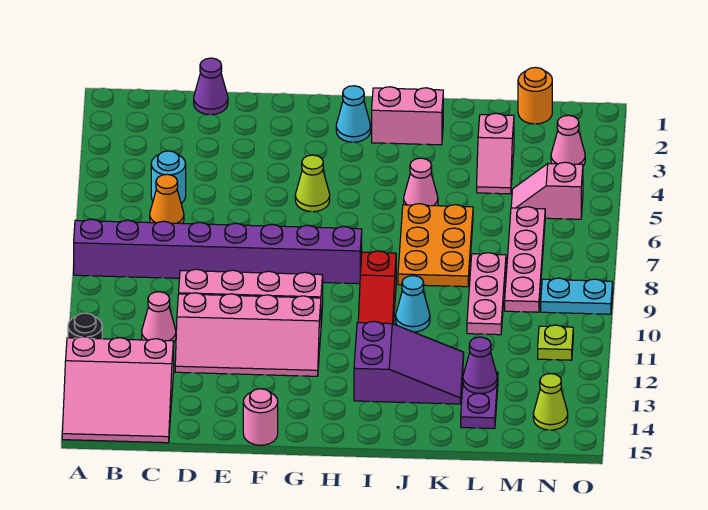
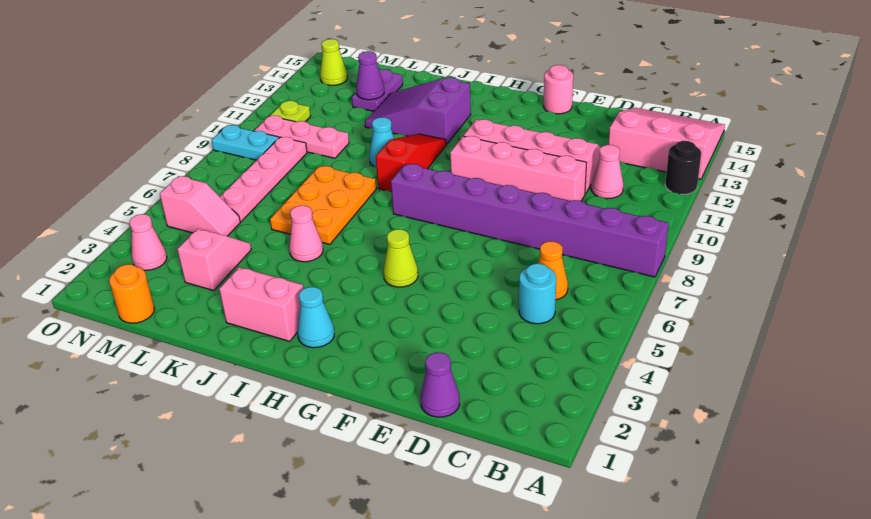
pink 1x3 plate [467,253,506,335] -> pink 1x3 plate turned to [254,115,349,158]

